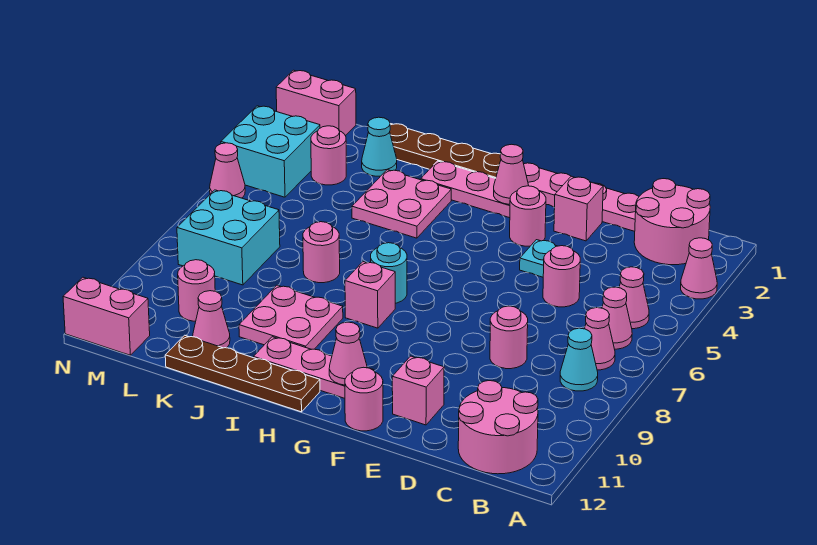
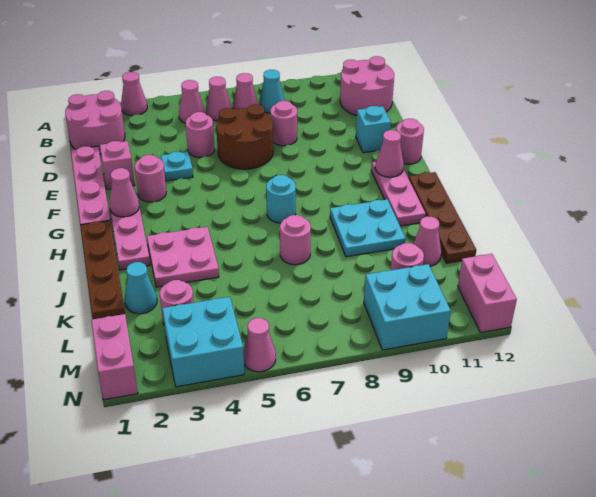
none -> brown 2x2 round brick [216,104,273,169]
pink 1x1 brick [392,356,444,425] -> cyan 1x1 brick [356,106,391,153]
pink 1x1 brick [345,262,395,328] -> none
pink 2x2 plate [239,285,343,349] -> cyan 2x2 plate [330,199,406,257]
cyan 2x2 brick [177,190,280,285] -> cyan 2x2 brick moved to [364,264,451,350]

